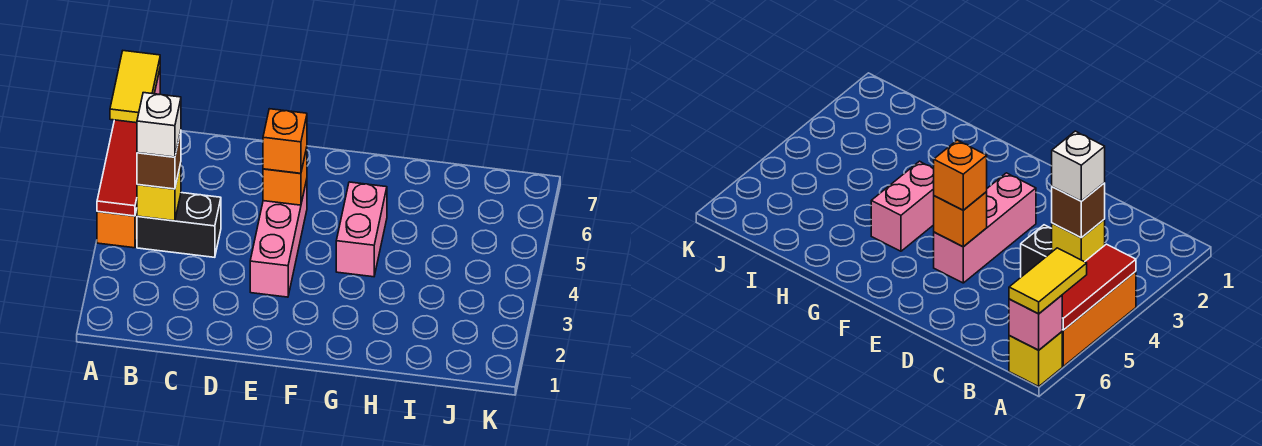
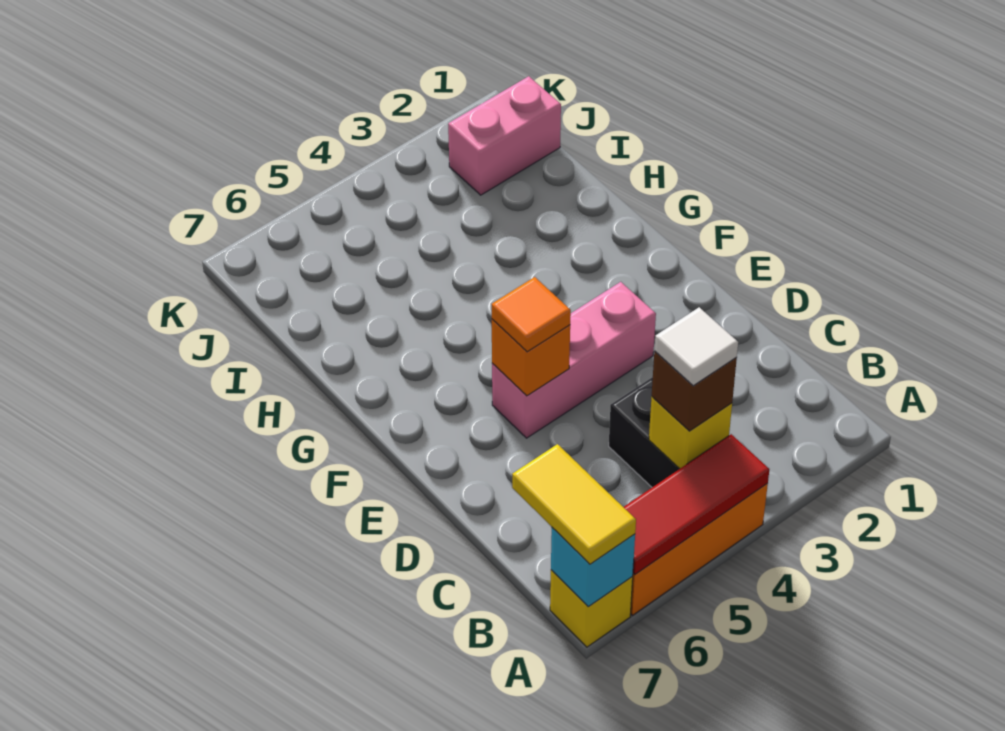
yellow 1x2 tile [110,51,160,123] -> yellow 1x2 tile turned to [512,444,636,564]
pink 1x1 brick [1009,295,1062,350] -> cyan 1x1 brick [551,528,635,606]
white 1x1 brick [137,93,181,157] -> white 1x1 tile [654,307,738,386]
orange 1x1 brick [263,109,307,173] -> orange 1x1 tile [492,277,571,352]
pink 1x2 brick [336,182,387,277] -> pink 1x2 brick moved to [448,76,561,195]

